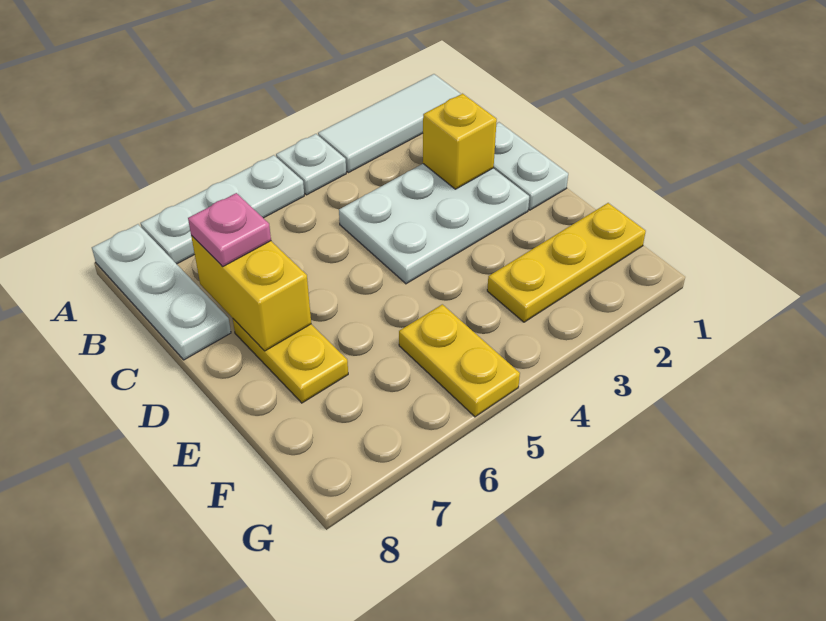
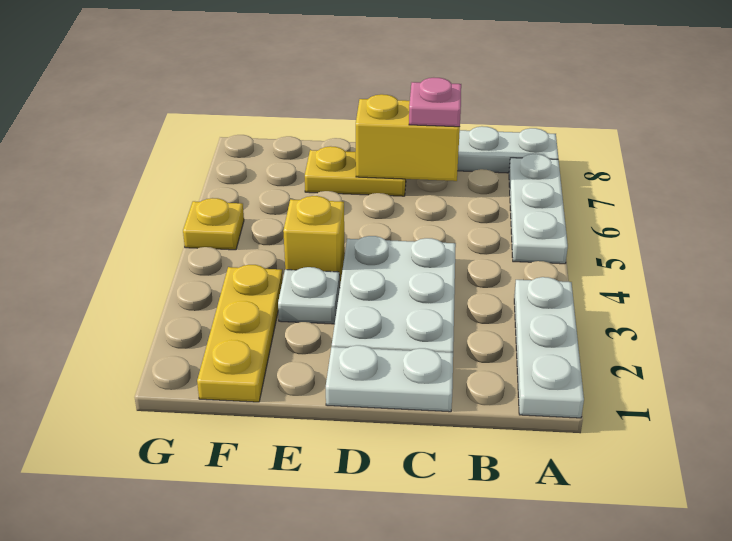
white 1x3 tile [318,74,461,173] -> white 1x3 plate [514,277,584,418]
white 1x1 plate [276,134,346,195] -> white 1x1 plate moved to [278,267,340,324]
yellow 1x1 brick [423,94,497,189] -> yellow 1x1 brick moved to [283,196,345,284]
yellow 1x2 plate [399,304,520,417] -> yellow 1x1 plate [183,198,244,250]

